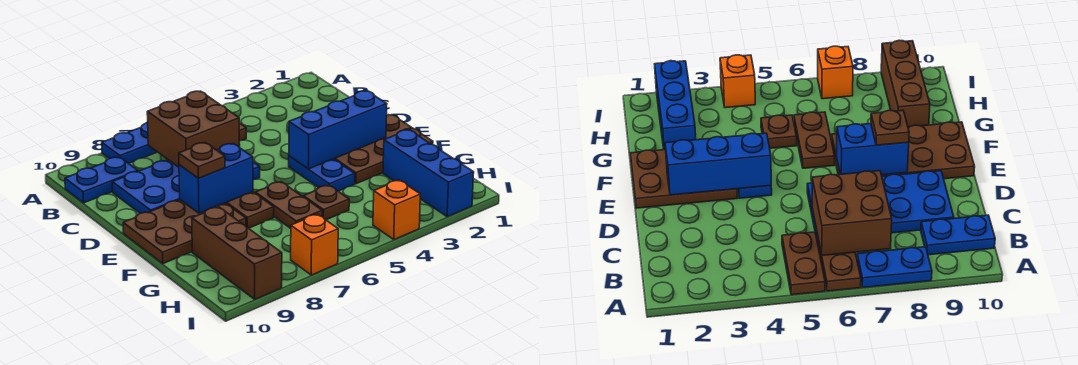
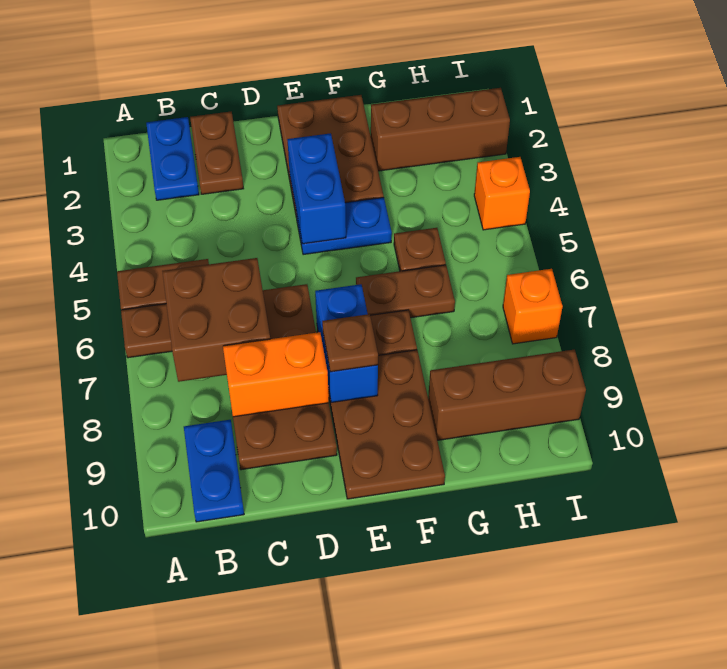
blue 1x2 plate [102,123,157,163] -> blue 1x2 plate moved to [146,117,199,200]
none -> brown 1x2 plate [190,112,244,194]
blue 2x4 plate [112,160,260,213] -> brown 2x4 plate [233,284,337,470]
none -> orange 1x2 brick [223,332,329,417]
blue 1x3 brick [289,91,387,169] -> blue 1x2 brick [287,133,346,244]
blue 1x3 brick [383,130,474,217] -> brown 1x3 brick [371,88,510,171]

